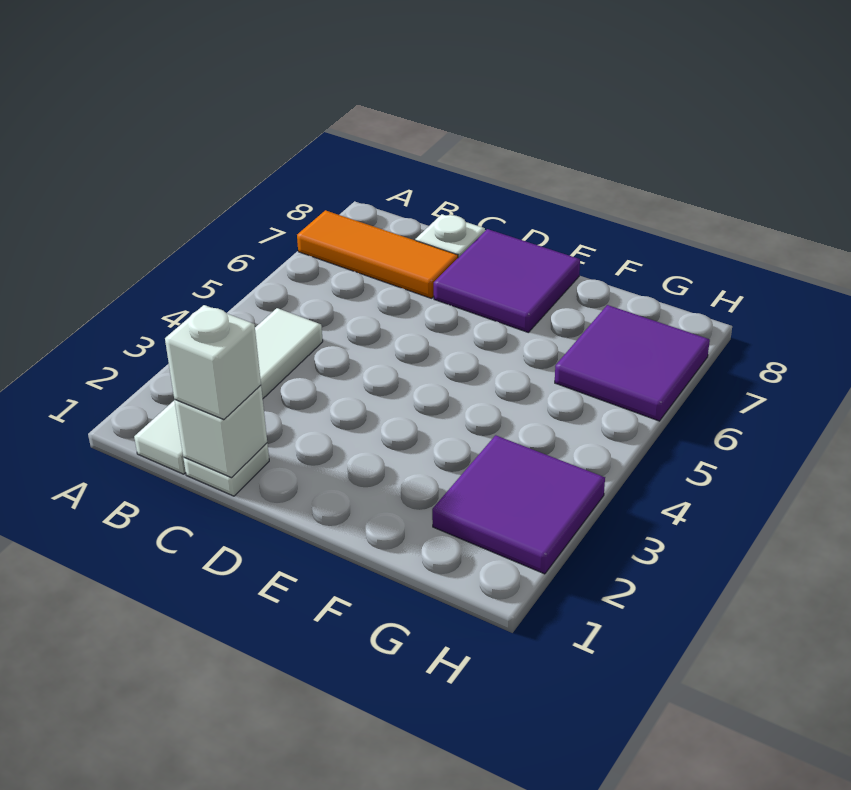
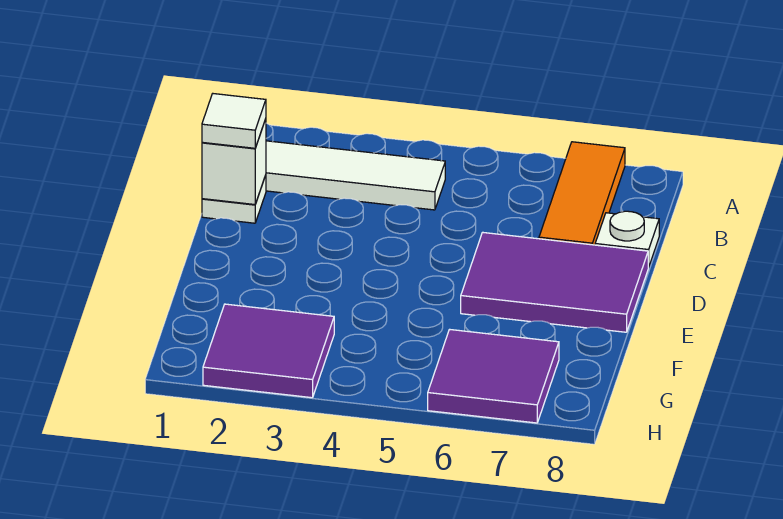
white 1x1 brick [165,305,261,420] -> white 1x1 tile [202,94,266,148]
purple 2x2 tile [434,229,580,332] -> purple 2x3 tile [461,232,648,332]

